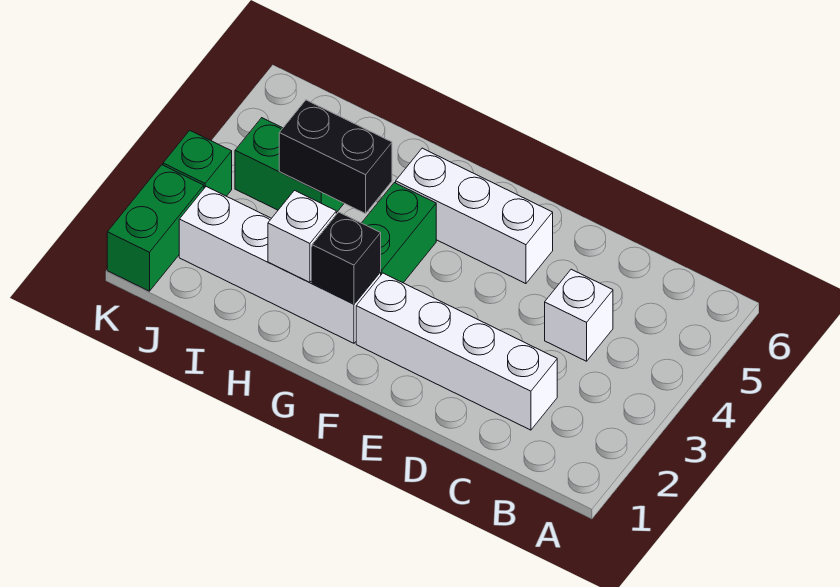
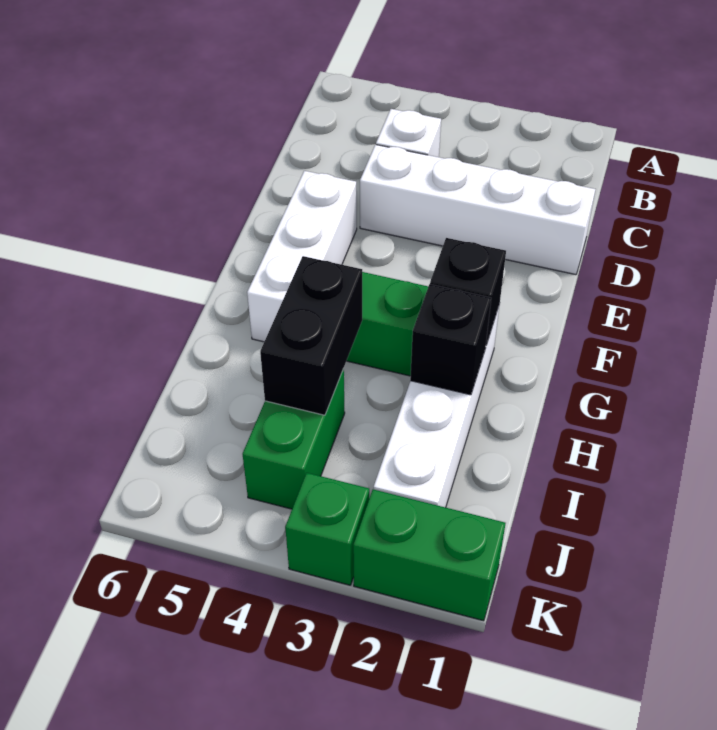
white 1x4 brick [356,273,557,430] -> white 1x4 brick turned to [360,145,595,275]
white 1x1 brick [268,191,336,283] -> black 1x1 brick [410,284,491,395]

